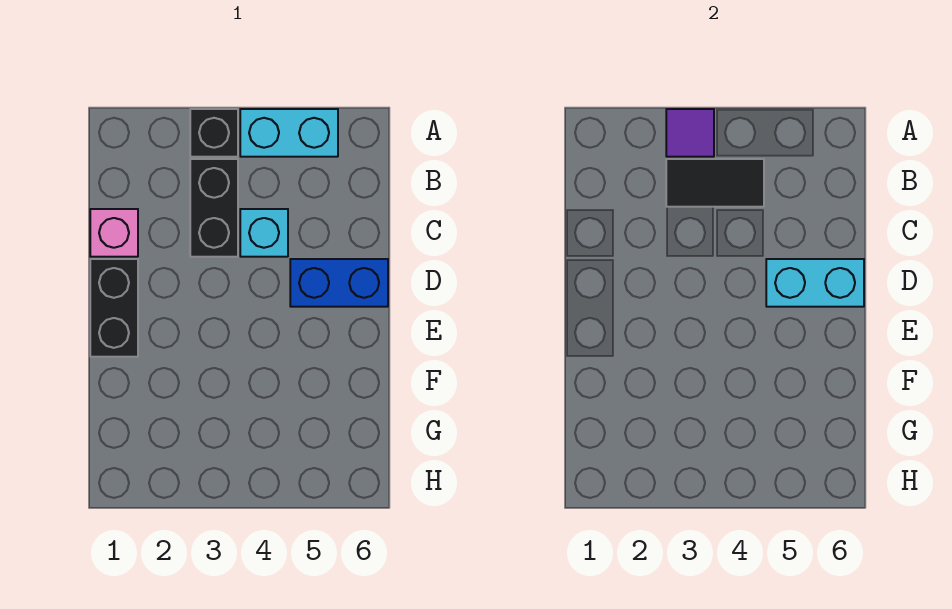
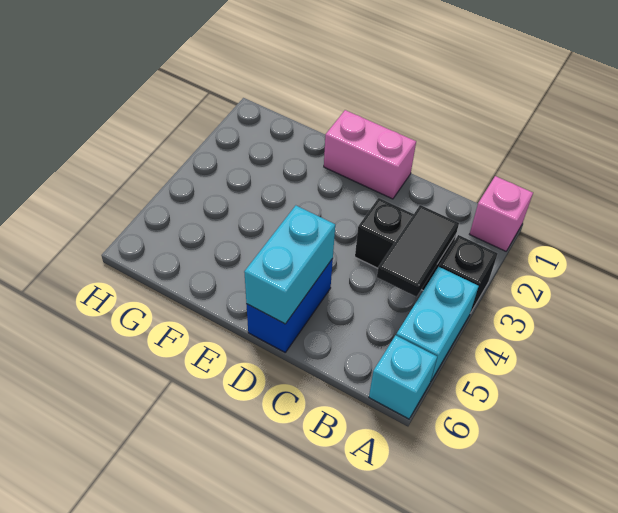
purple 1x1 tile [666,109,714,157] -> none
pink 1x1 brick [90,209,138,257] -> pink 1x1 brick moved to [470,176,533,251]
cyan 1x1 brick [240,209,288,257] -> cyan 1x1 brick moved to [369,335,437,419]
black 1x2 brick [90,259,138,357] -> pink 1x2 brick [324,110,416,199]

